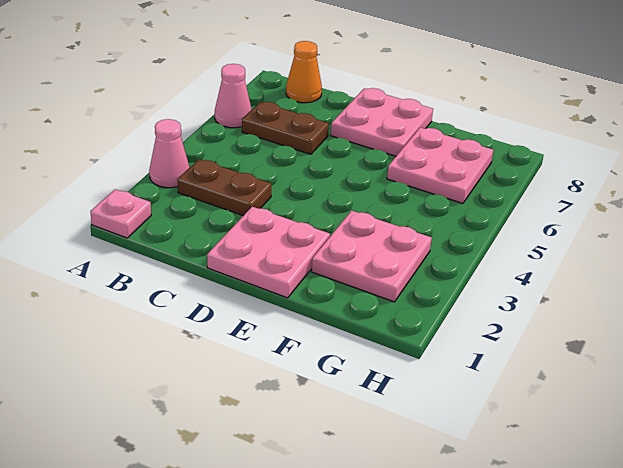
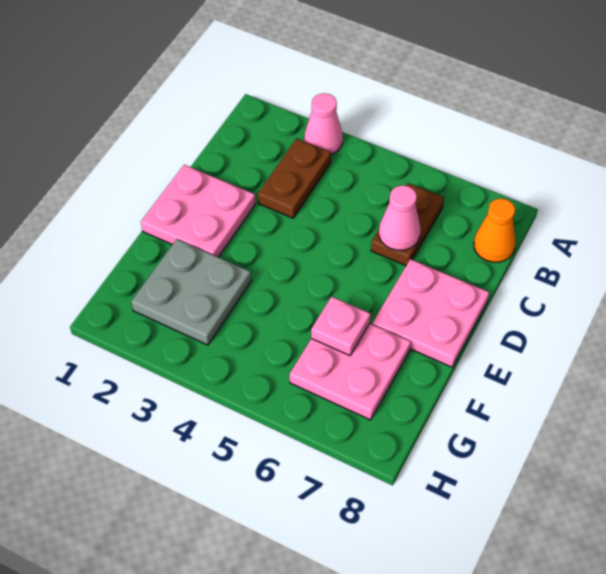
pink 1x1 plate [90,189,151,238] -> pink 1x1 plate moved to [311,297,370,356]
pink 1x1 cone [215,64,252,128] -> pink 1x1 cone moved to [379,185,421,250]
pink 2x2 plate [312,211,432,302] -> grey 2x2 plate [131,239,251,345]

